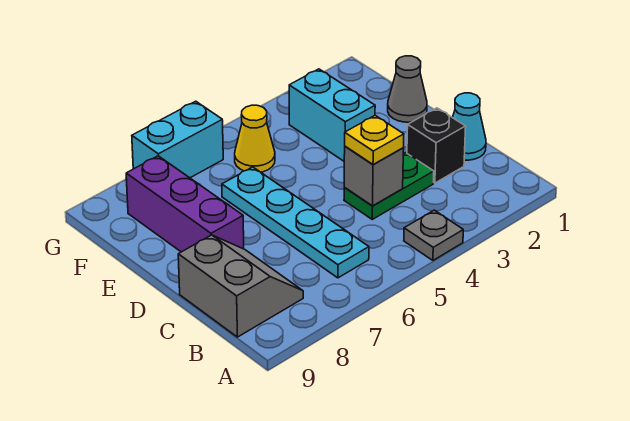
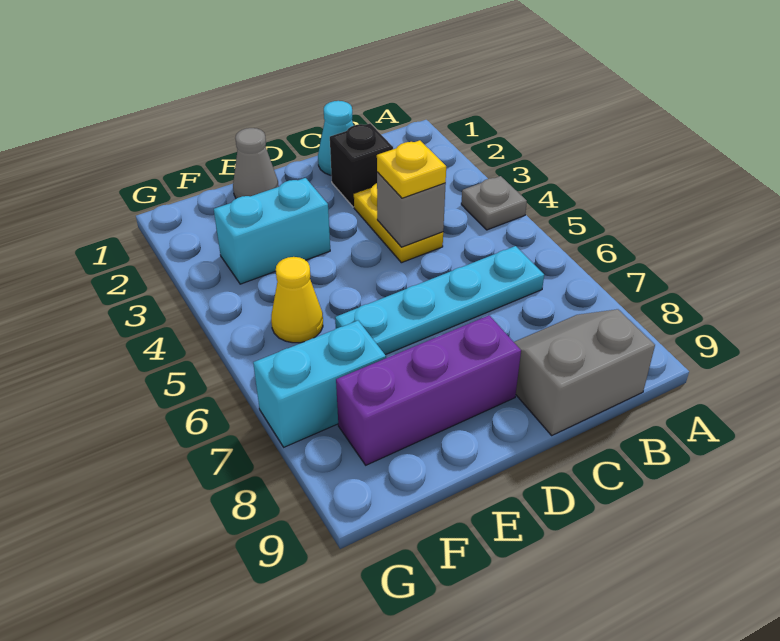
green 1x2 plate [344,153,434,219] -> yellow 1x2 plate [354,183,443,263]
cyan 1x2 brick [132,101,223,178] -> cyan 1x2 brick turned to [253,321,386,447]

